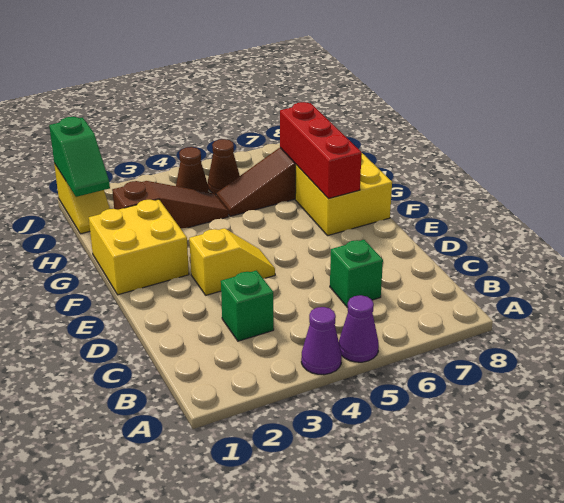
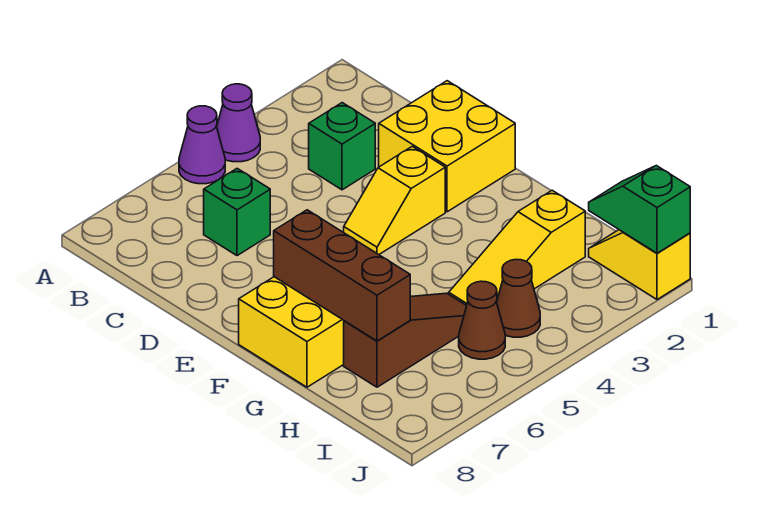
yellow 2x2 brick [89,199,189,295] -> yellow 2x2 brick moved to [379,81,515,212]
red 1x3 brick [280,102,362,199] -> brown 1x3 brick [274,210,410,341]
brown 1x3 slope [112,181,228,229] -> yellow 1x3 slope [449,190,585,306]

